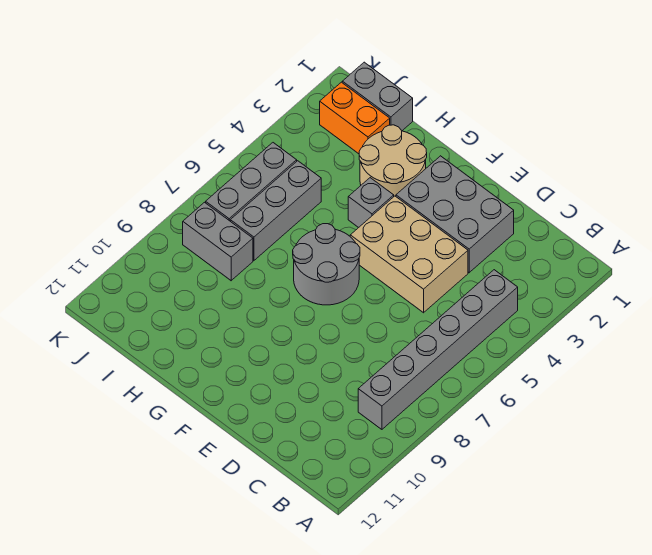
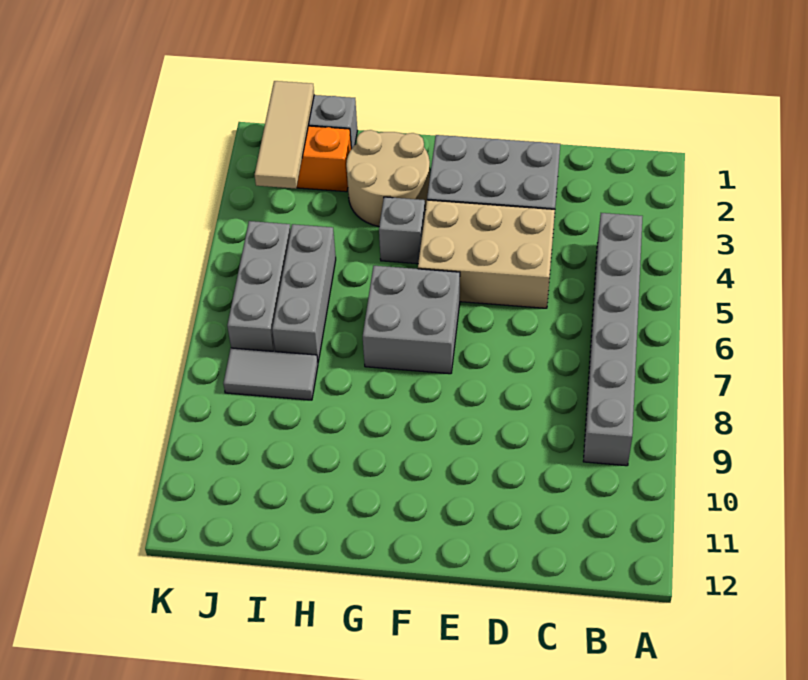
grey 2x2 round brick [293,224,360,305] -> grey 2x2 brick [363,266,460,374]
grey 1x2 brick [183,202,253,281] -> grey 1x2 tile [223,348,318,400]
none -> tan 1x3 tile [255,81,314,189]

